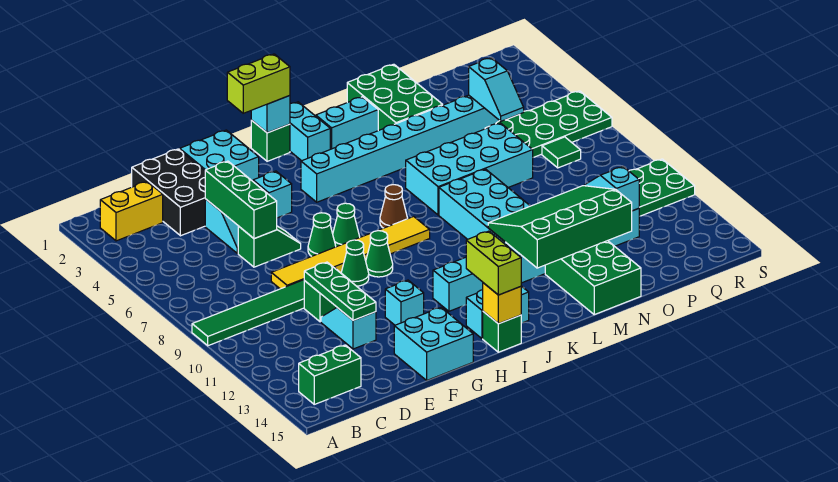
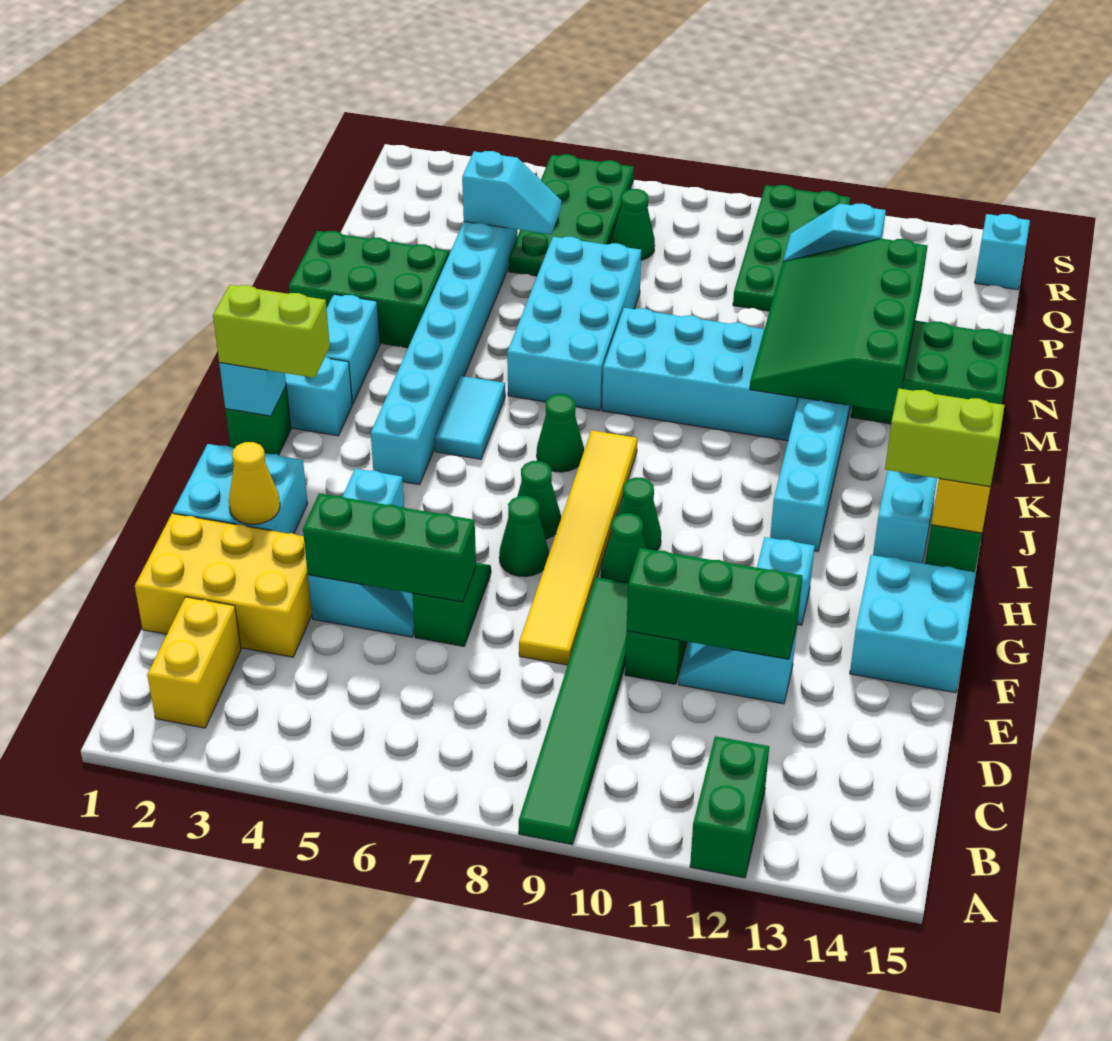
green 1x2 brick [299,345,361,404] -> green 1x2 brick moved to [690,736,769,878]
black 2x3 brick [132,149,205,236] -> yellow 2x3 brick [135,514,312,657]
green 1x3 plate [304,262,376,320] -> green 1x3 brick [627,548,802,659]
none -> yellow 1x1 cone [229,442,280,524]
lime 1x2 brick [227,54,290,113] -> lime 1x2 brick turned to [213,285,330,378]
none -> cyan 1x2 tile [435,376,505,459]
brown 1x1 cone [380,185,408,228] -> green 1x1 cone [537,394,584,472]
green 1x1 tile [542,137,581,168] -> green 1x1 cone [612,189,655,260]
none -> cyan 1x1 brick [975,214,1030,290]

